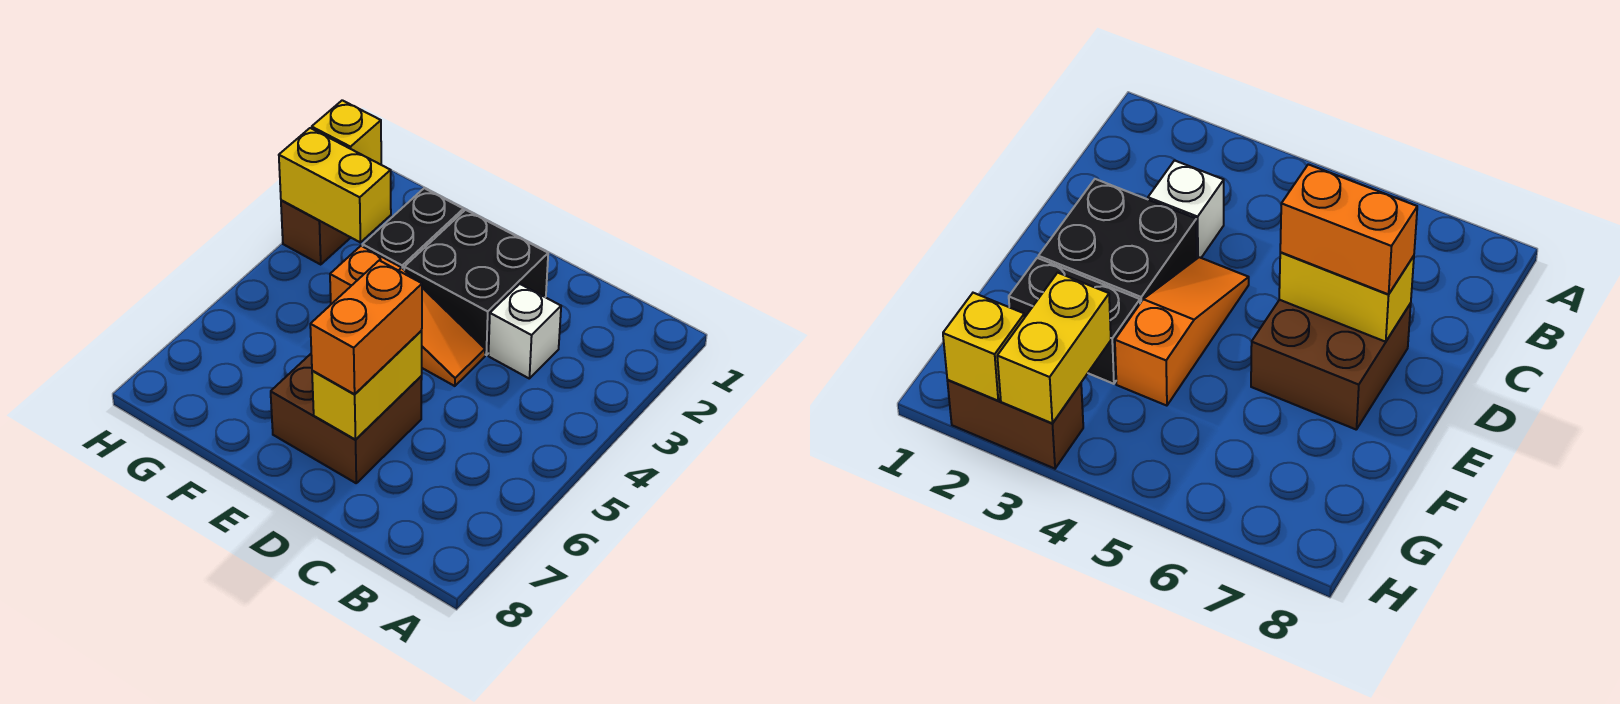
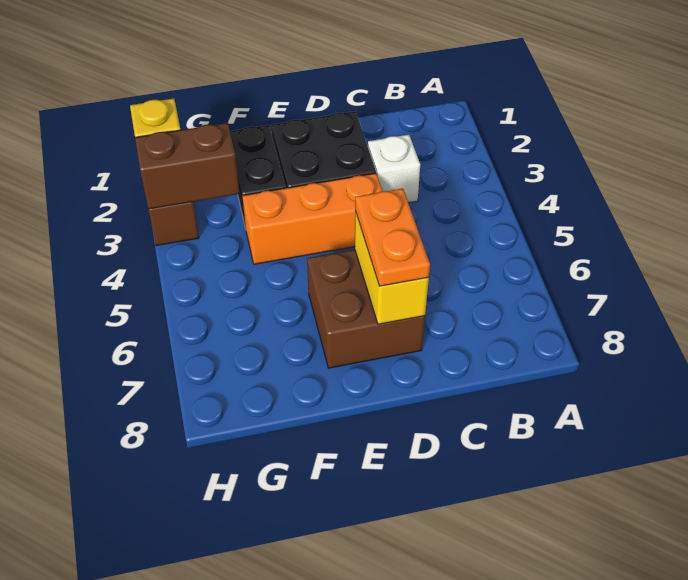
orange 1x3 slope [330,246,485,386] -> orange 1x3 brick [242,173,383,264]
orange 1x2 brick [310,260,422,394] -> orange 1x2 plate [355,189,430,286]
yellow 1x2 brick [279,128,391,242] -> brown 1x2 brick [135,123,240,209]

